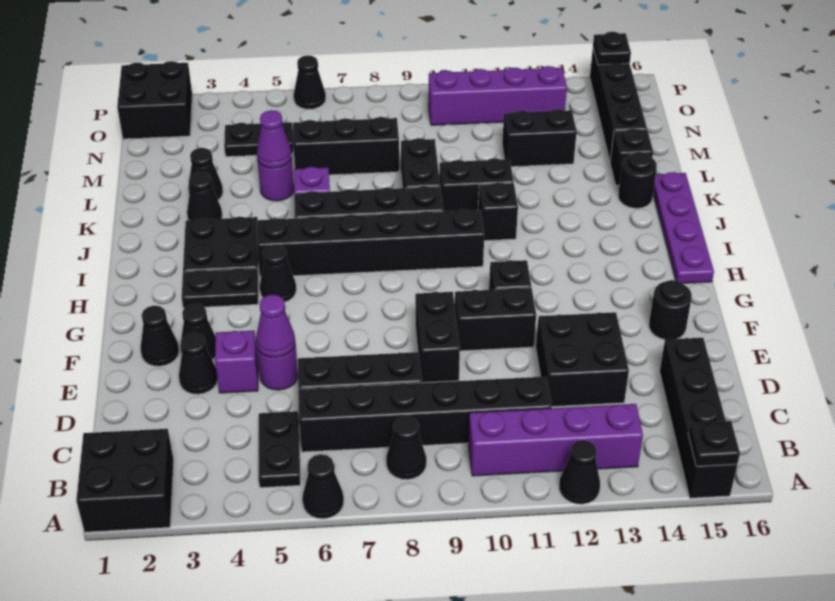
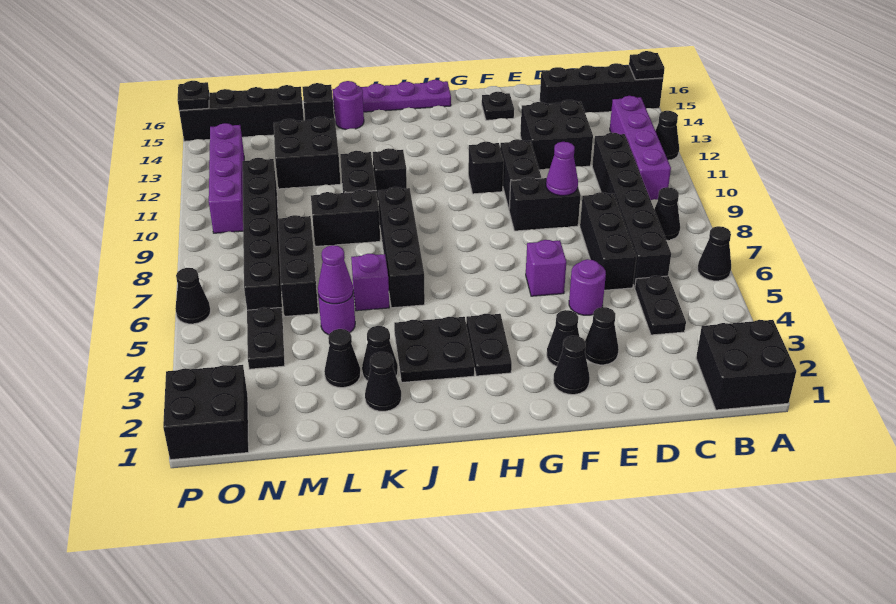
black 1x2 plate [259,411,300,488] -> black 1x2 plate turned to [635,276,686,335]
purple 1x1 brick [215,331,258,393] -> purple 1x1 brick moved to [526,240,566,296]
purple 1x1 cone [256,294,295,358] -> purple 1x1 cone moved to [546,142,578,196]
black 1x1 round brick [649,280,692,340] -> black 1x1 plate [482,92,514,120]
black 1x1 cone [260,244,296,302] -> black 1x1 cone moved to [365,352,401,411]
black 1x6 brick [257,209,484,277] -> black 1x6 brick moved to [242,158,283,316]
black 1x1 round brick [618,152,657,208] -> purple 1x1 round brick [334,81,364,129]
black 1x2 brick [502,109,577,167] -> black 2x2 brick [274,117,341,189]

